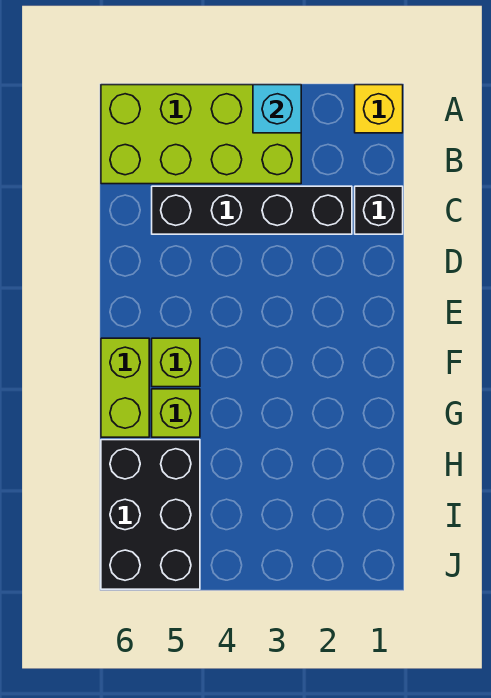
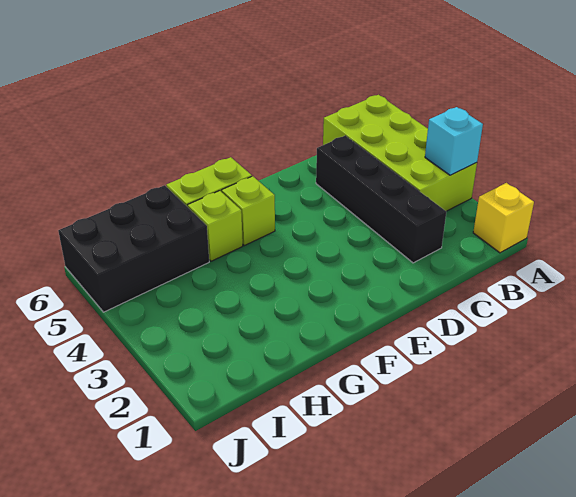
black 1x1 brick [355,186,403,234] -> none

